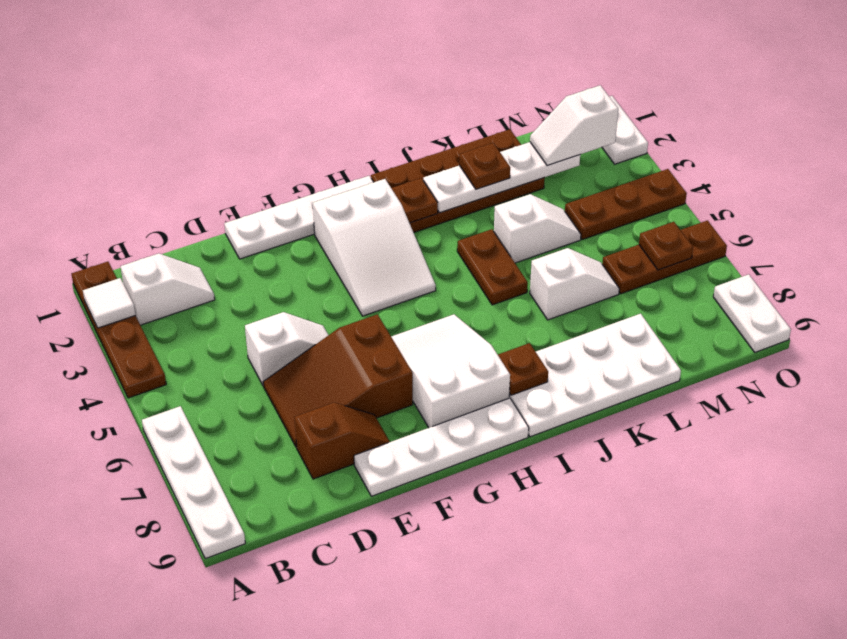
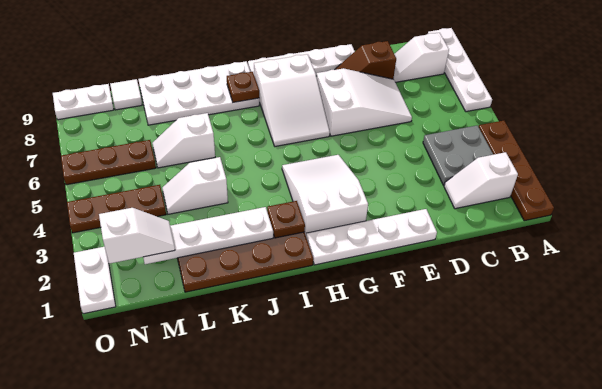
white 1x1 tile [83,278,135,328] -> white 1x1 tile moved to [110,79,142,110]
none -> grey 2x2 plate [423,125,493,185]
white 1x2 slope [245,312,328,386] -> white 1x2 slope moved to [393,33,449,82]
brown 2x3 slope [263,314,413,447] -> white 2x3 slope [316,68,412,136]
brown 1x2 plate [457,229,528,305] -> none
brown 1x1 plate [459,143,510,189] -> none
brown 1x1 plate [639,222,693,270] -> none
white 1x2 plate [713,274,791,352] -> white 1x2 plate turned to [53,84,114,120]

